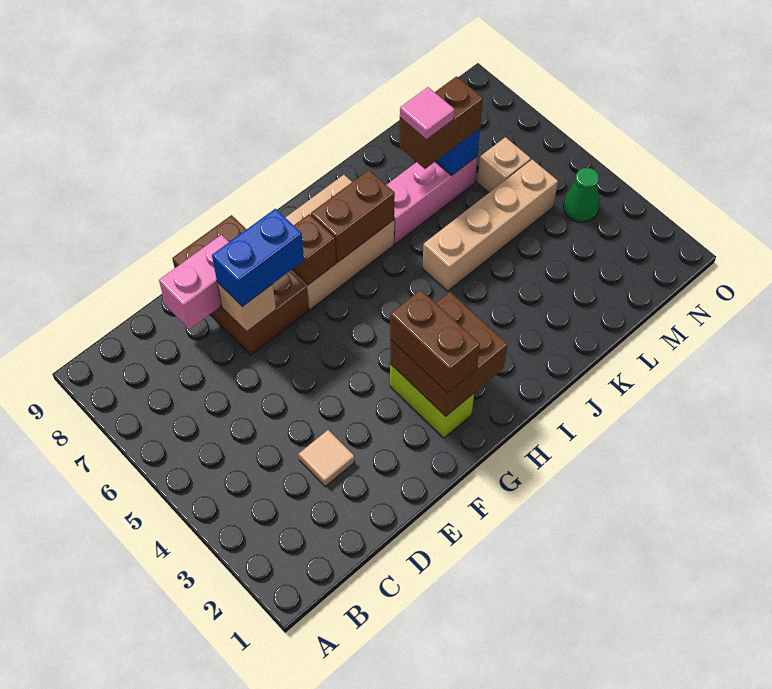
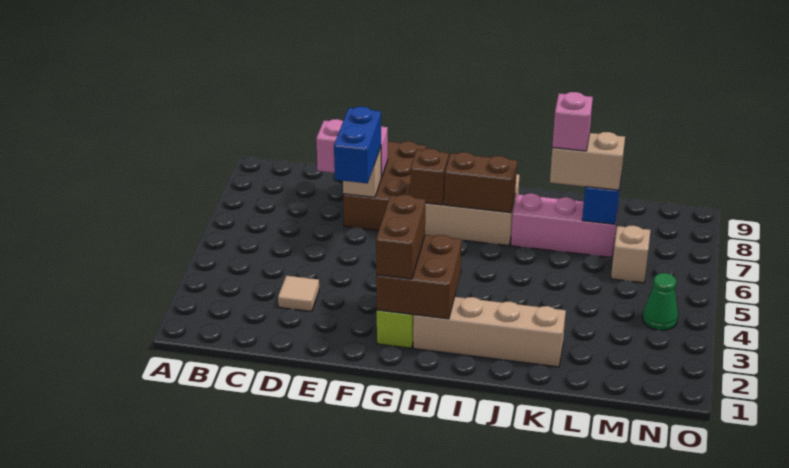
blue 1x2 brick [212,209,304,307] -> blue 1x2 brick turned to [334,107,381,183]
tan 1x4 brick [422,160,558,291] -> tan 1x4 brick moved to [413,297,566,367]
brown 1x2 brick [399,76,483,169] -> tan 1x2 brick [550,132,625,190]
pink 1x1 tile [400,87,455,140] -> pink 1x1 brick [552,92,593,151]

